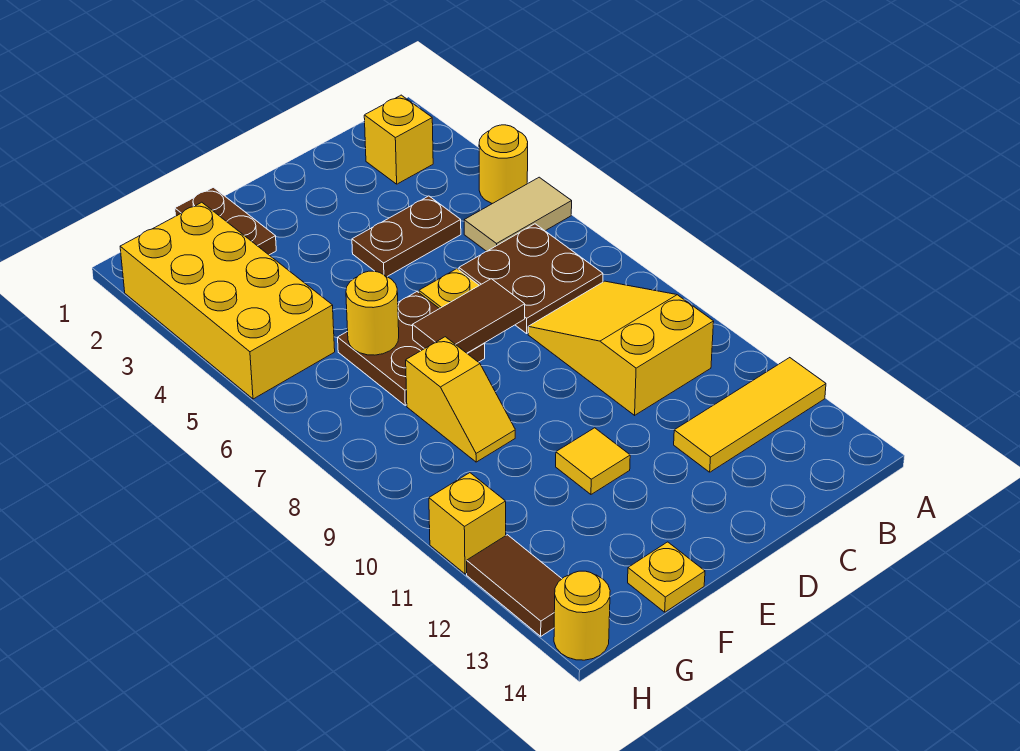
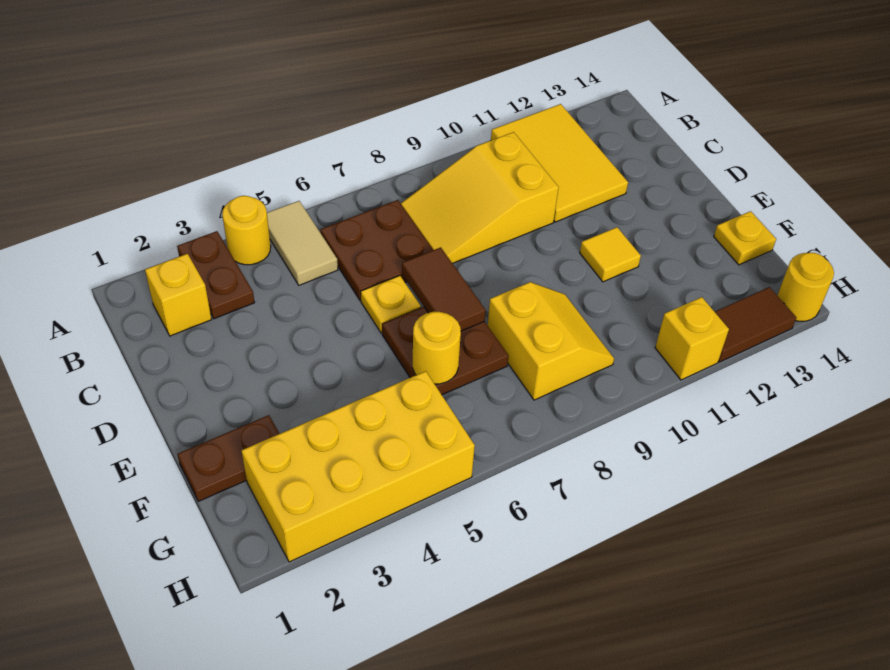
yellow 1x3 tile [674,358,826,472] -> yellow 2x3 tile [491,104,628,222]
brown 1x2 plate [352,196,461,276] -> brown 1x2 plate moved to [177,231,255,319]
yellow 1x2 slope [406,337,515,462] -> yellow 2x2 slope [487,282,614,400]

